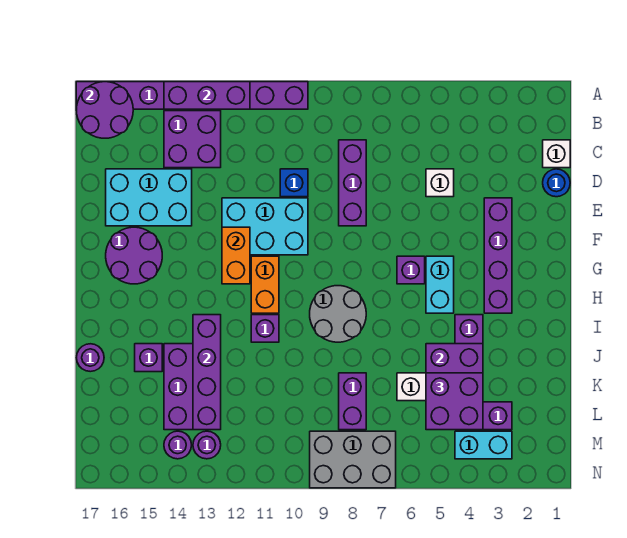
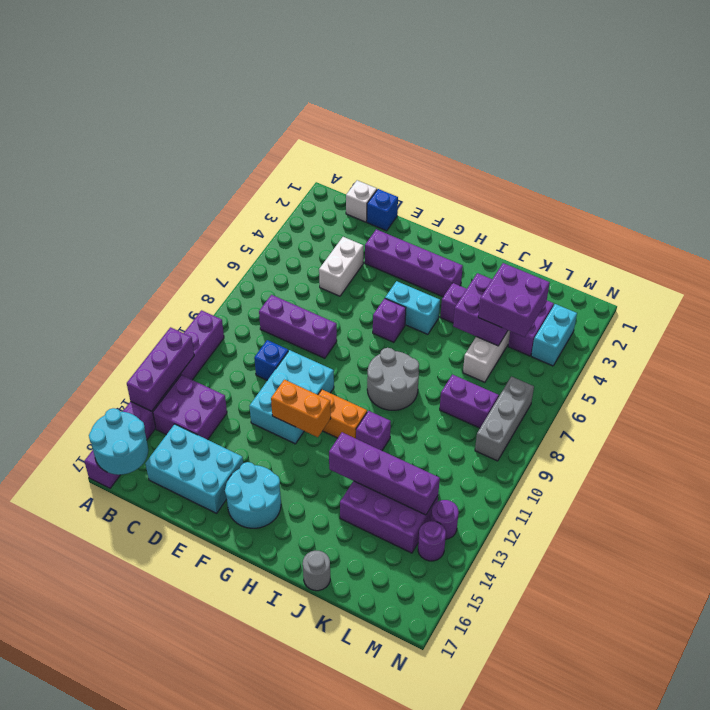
purple 2x2 round brick [76,82,133,138] -> cyan 2x2 round brick [89,408,148,475]
blue 1x1 round brick [543,169,570,197] -> blue 1x1 brick [367,189,398,231]
white 1x1 brick [426,169,454,197] -> white 1x2 brick [319,237,363,296]
cyan 2x3 brick [106,169,192,226] -> cyan 2x3 brick turned to [145,424,243,513]
purple 2x2 round brick [106,227,162,284] -> cyan 2x2 round brick [225,462,281,528]
purple 1x1 brick [135,344,162,372] -> none
purple 1x1 round brick [76,344,104,372] -> grey 1x1 round brick [303,551,330,591]
grey 2x3 brick [310,431,396,488] -> grey 1x3 brick [475,377,534,461]

